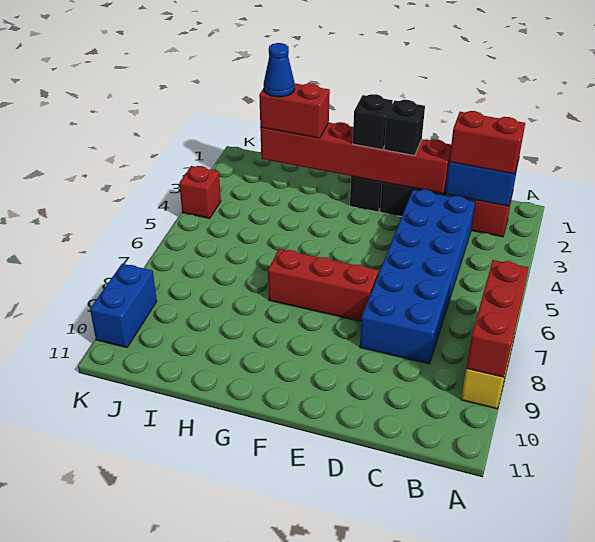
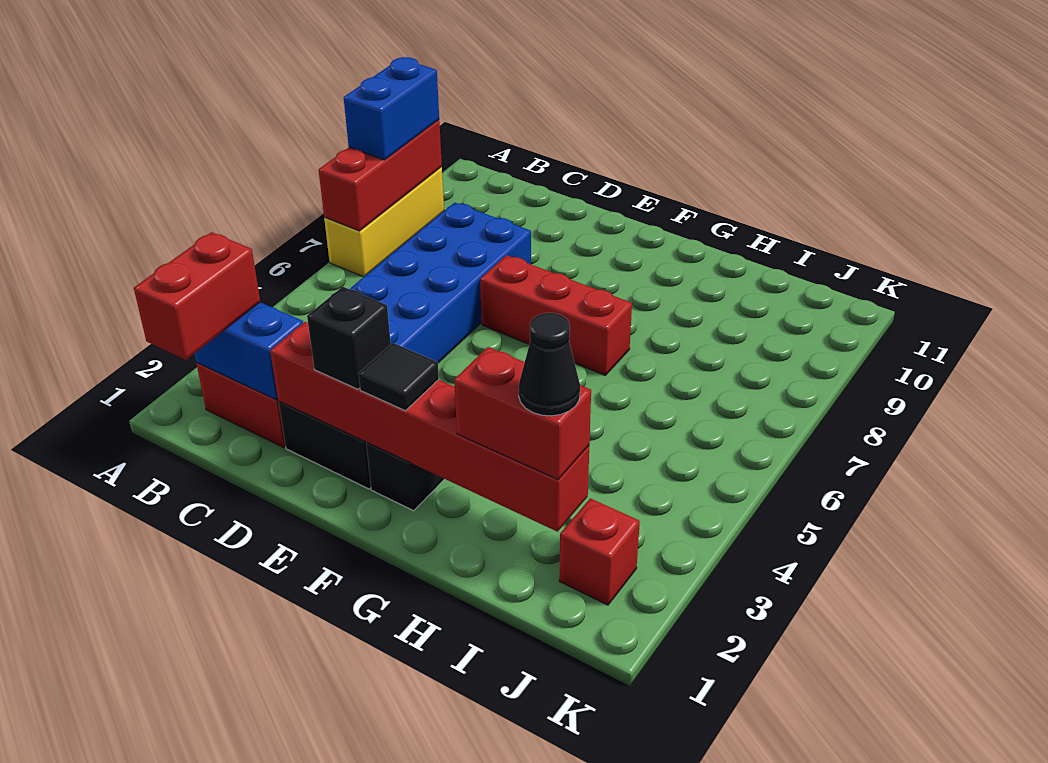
red 1x2 brick [449,111,525,174] -> red 1x2 brick turned to [134,232,260,360]
black 1x1 brick [353,94,393,150] -> black 1x1 tile [358,343,439,411]
blue 1x1 cone [264,43,295,97] -> black 1x1 cone [519,313,580,416]
red 1x1 brick [179,166,221,218] -> red 1x1 brick moved to [559,498,640,605]
blue 1x2 brick [90,264,157,348] -> blue 1x2 brick moved to [344,57,439,160]

